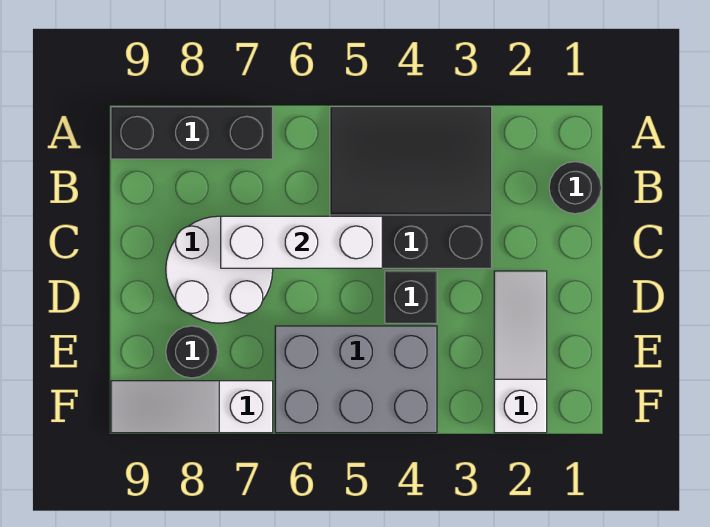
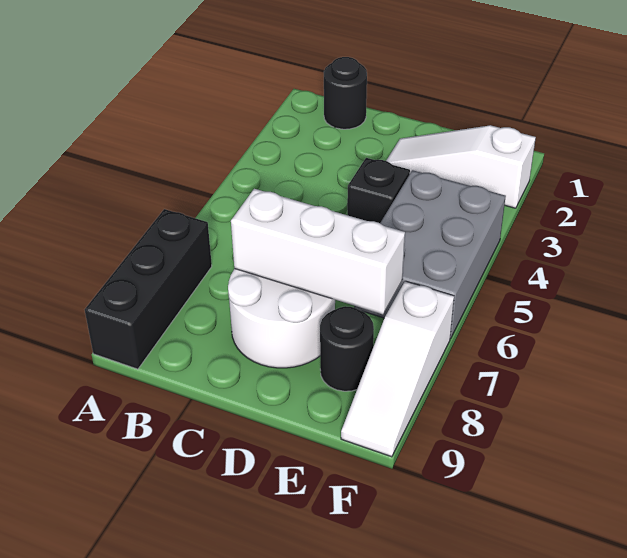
black 3x3 slope [330,107,492,268] -> none
white 1x3 brick [221,216,382,268] -> white 1x3 brick turned to [231,189,405,314]

